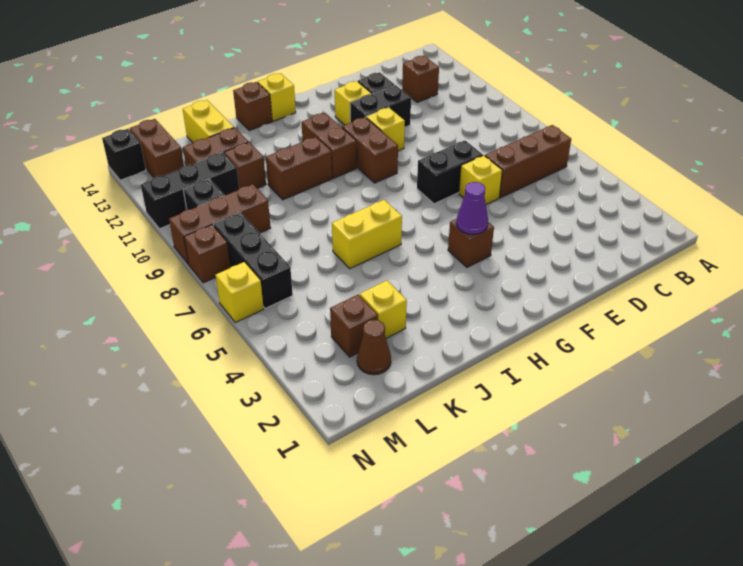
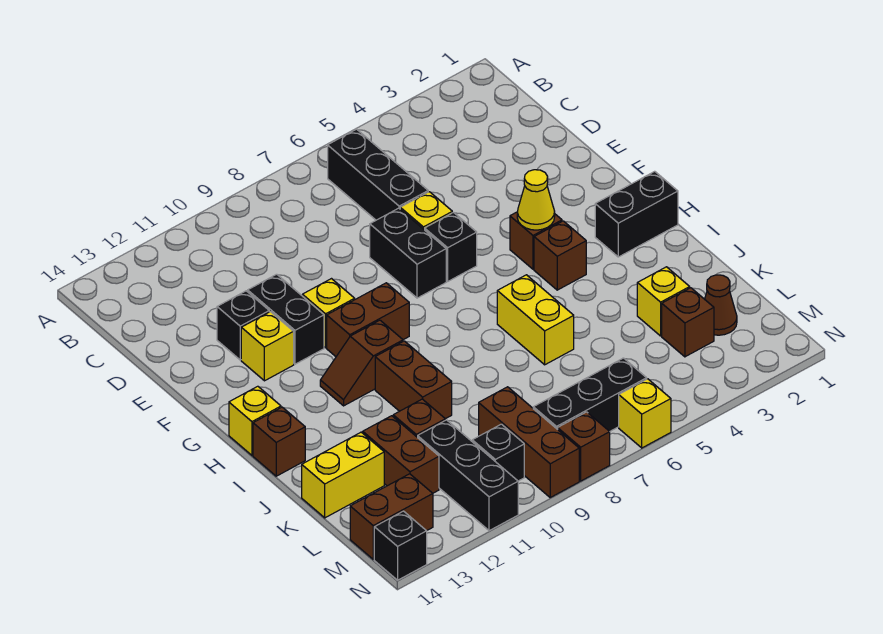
brown 1x3 brick [485,125,571,198] -> black 1x3 brick [328,129,428,220]
brown 1x1 brick [402,56,439,102] -> brown 1x1 brick moved to [534,221,586,290]
none -> black 1x1 brick [425,213,477,281]
purple 1x1 cone [456,182,488,235] -> yellow 1x1 cone [517,170,555,230]
none -> black 1x2 brick [595,171,678,257]
brown 1x2 brick [301,113,357,178] -> brown 1x2 slope [320,320,403,406]

